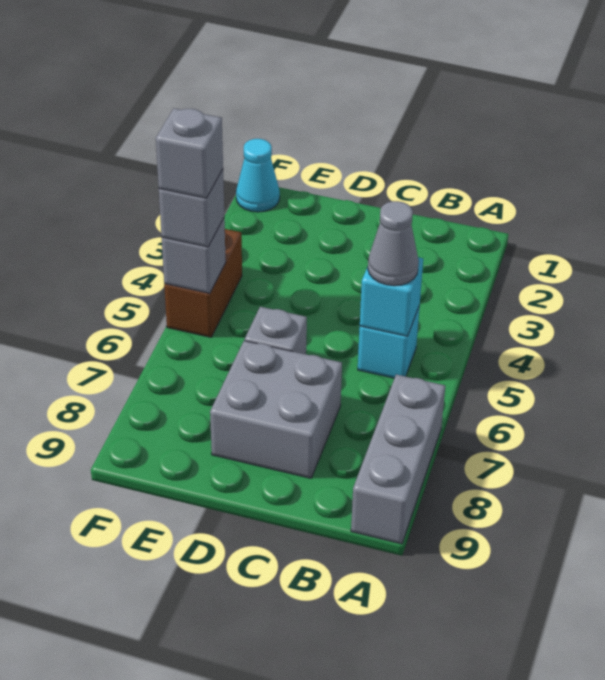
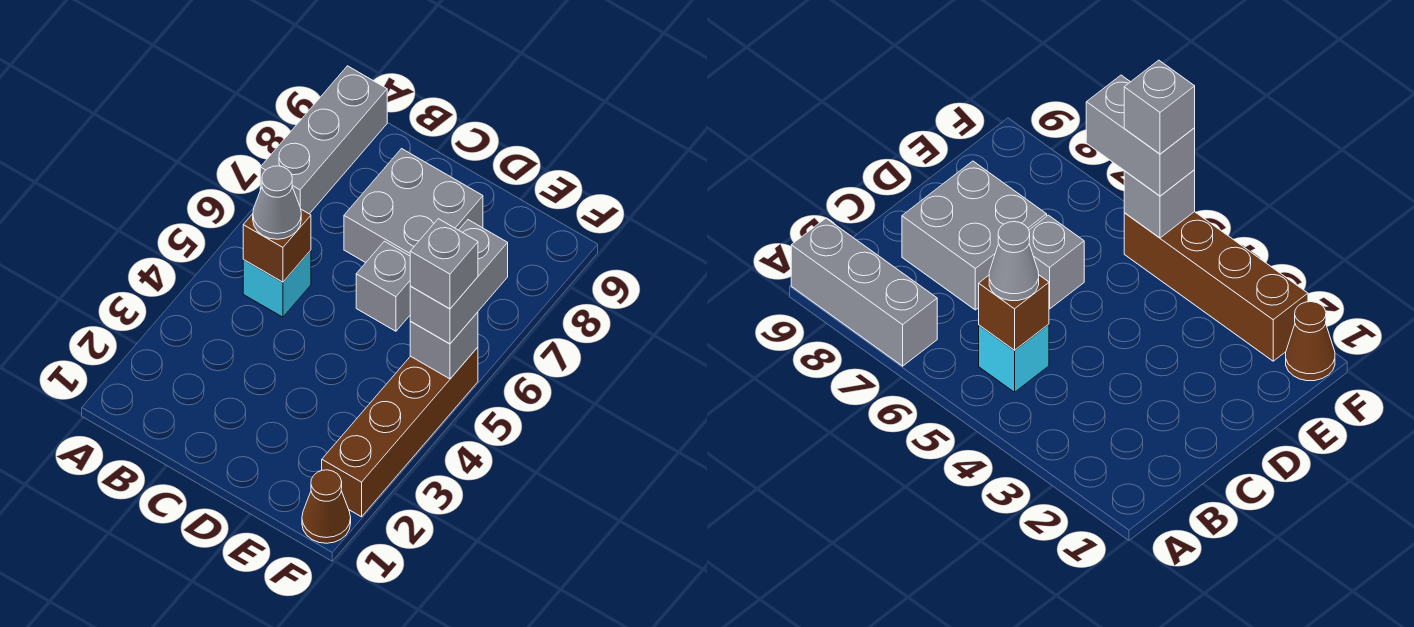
cyan 1x1 brick [360,257,423,336] -> brown 1x1 brick [243,209,311,282]
cyan 1x1 cone [236,139,280,212] -> brown 1x1 cone [302,470,351,543]
brown 1x2 brick [164,229,242,337] -> brown 1x4 brick [322,347,478,517]
grey 1x1 brick [159,170,224,247] -> grey 1x2 brick [410,220,508,344]

